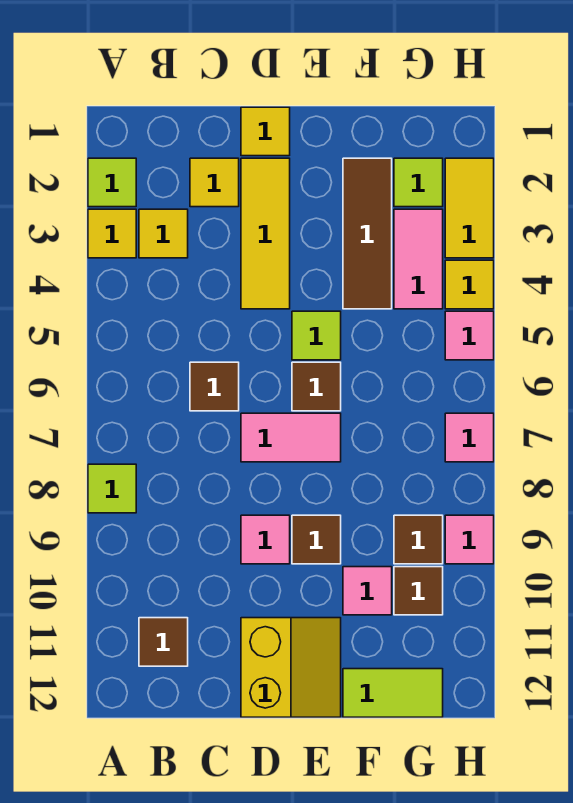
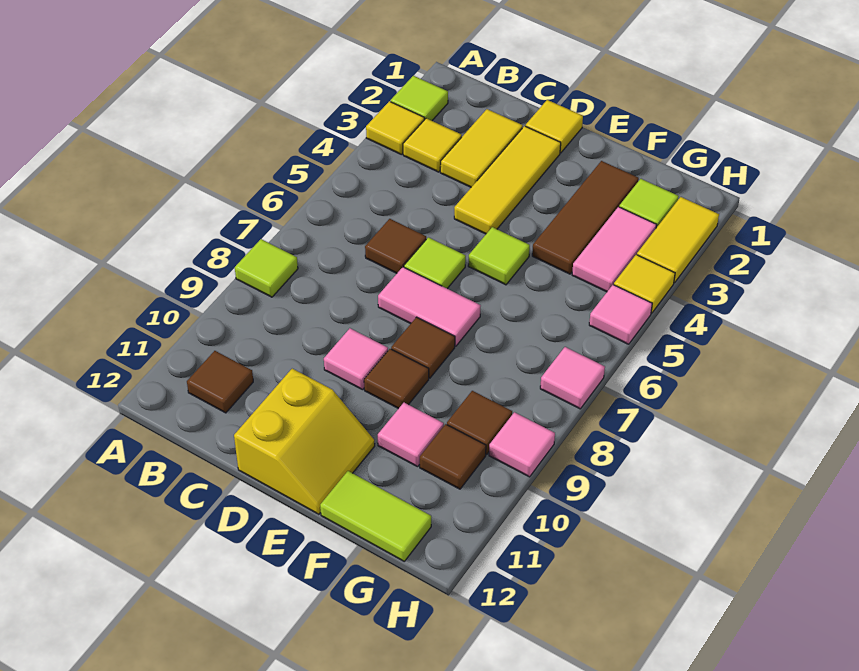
yellow 1x1 tile [190,158,239,207] -> yellow 1x2 tile [440,109,523,187]
none -> lime 1x1 tile [404,237,466,289]
brown 1x1 tile [292,362,341,411] -> brown 1x1 tile moved to [391,317,455,378]

